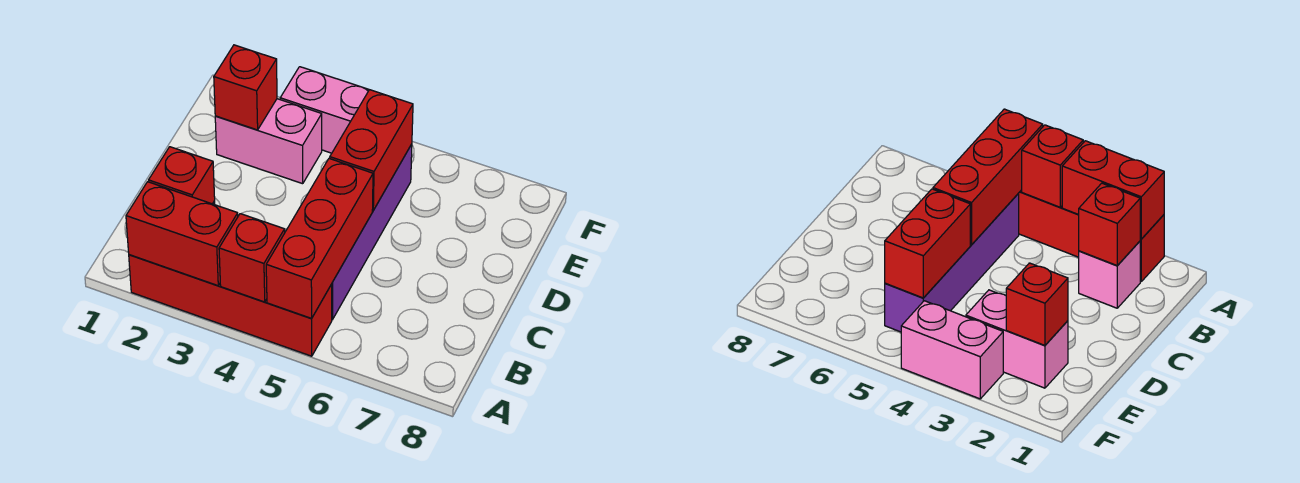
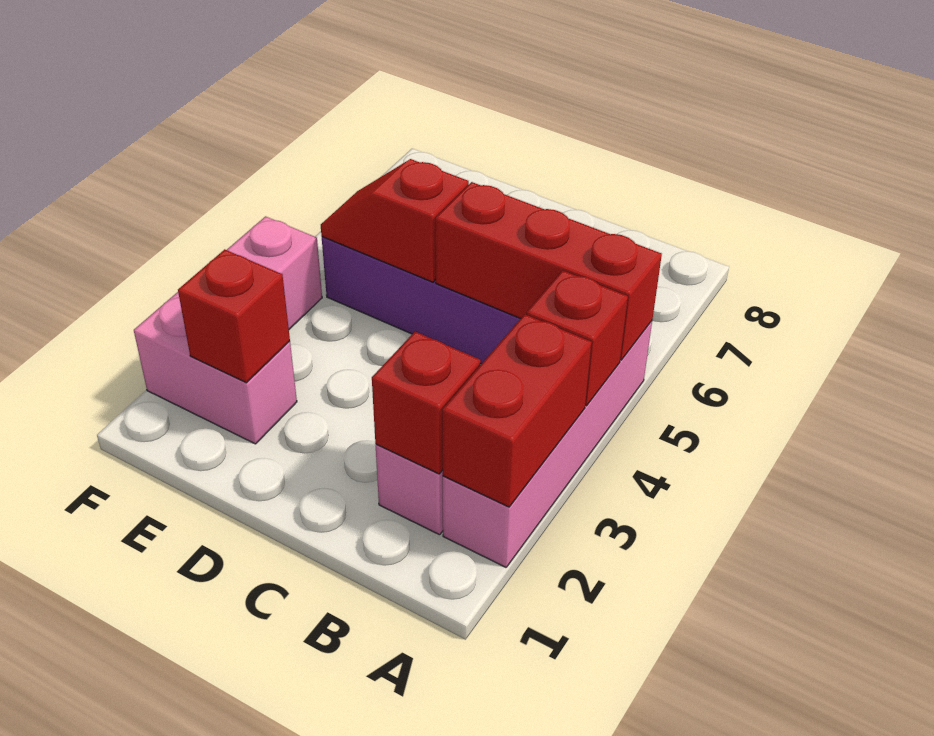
red 1x4 brick [129,255,332,356] -> pink 1x4 brick [443,321,652,567]
red 1x2 brick [330,90,413,210] -> red 1x2 slope [321,159,469,282]
pink 1x2 brick [215,99,322,184] -> pink 1x2 brick turned to [134,292,297,444]

